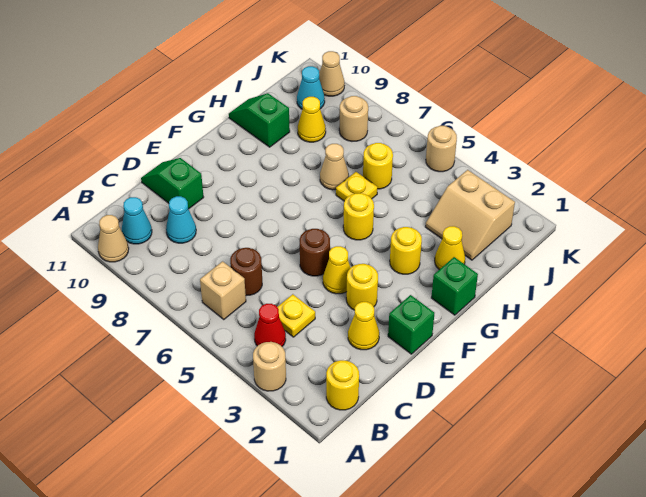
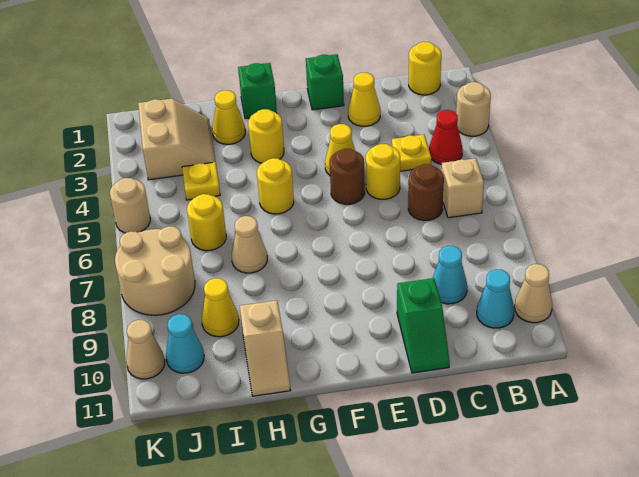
yellow 1x1 round brick [346,264,378,310] -> yellow 1x1 round brick moved to [366,144,400,199]
yellow 1x1 plate [336,172,377,201] -> yellow 1x1 plate moved to [182,162,220,200]
green 1x2 slope [229,93,290,147] -> tan 1x2 slope [240,300,291,396]
tan 1x1 round brick [339,96,368,141] -> tan 2x2 round brick [115,226,195,315]

